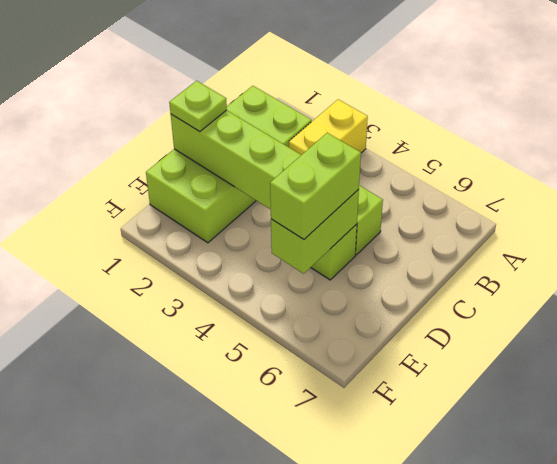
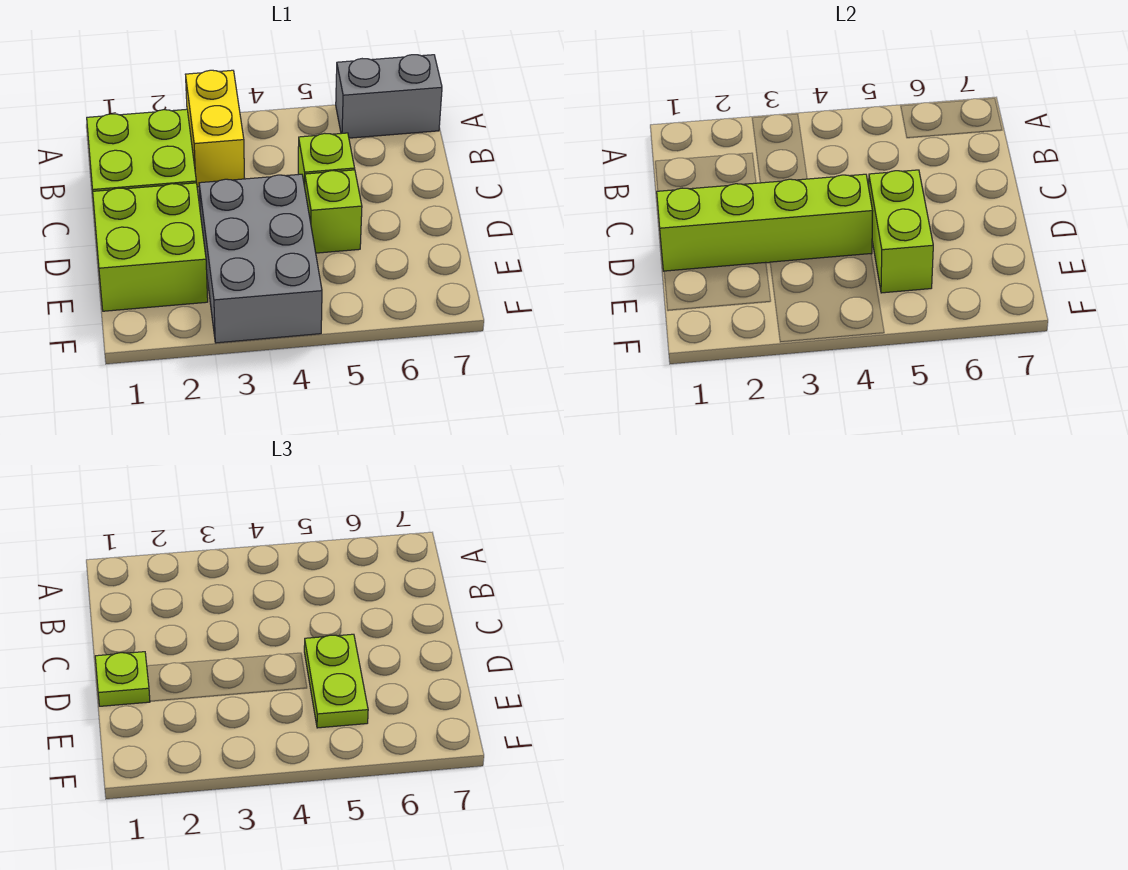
none -> grey 1x2 brick [336,55,442,138]
none -> grey 2x3 brick [199,174,322,343]
lime 1x2 brick [270,133,361,239] -> lime 1x2 plate [304,634,368,728]

